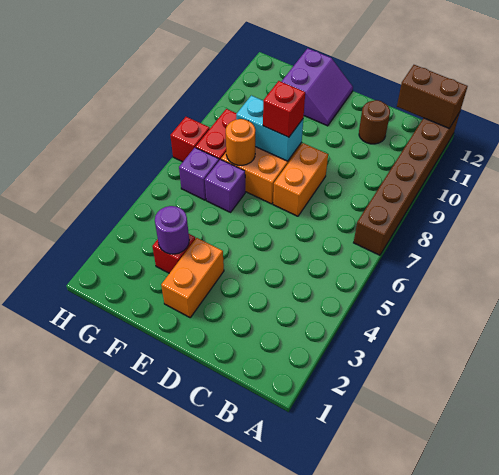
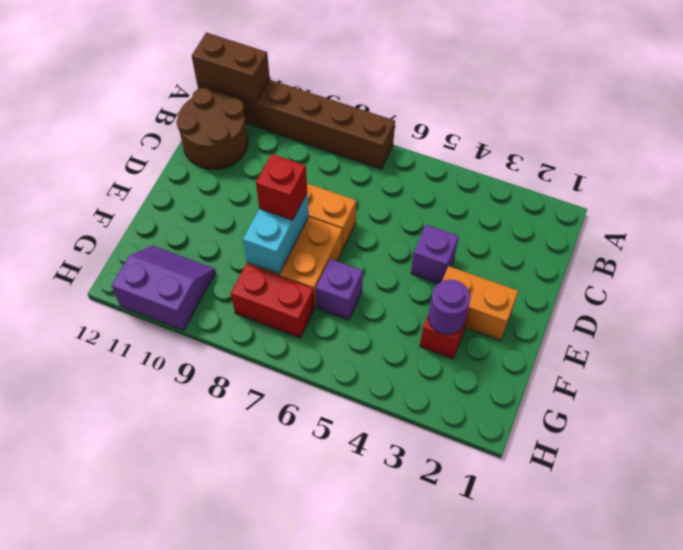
brown 1x2 brick [397,65,468,128] -> brown 1x2 brick turned to [192,32,270,102]
brown 1x1 round brick [359,100,390,144] -> brown 2x2 round brick [177,88,248,169]
purple 2x2 slope [281,48,353,126] -> purple 2x2 slope moved to [111,246,216,331]
orange 1x1 round brick [226,119,255,165] -> none
purple 1x1 brick [179,148,219,200] -> purple 1x1 brick moved to [411,225,459,284]
red 1x1 brick [170,117,210,162] -> none

